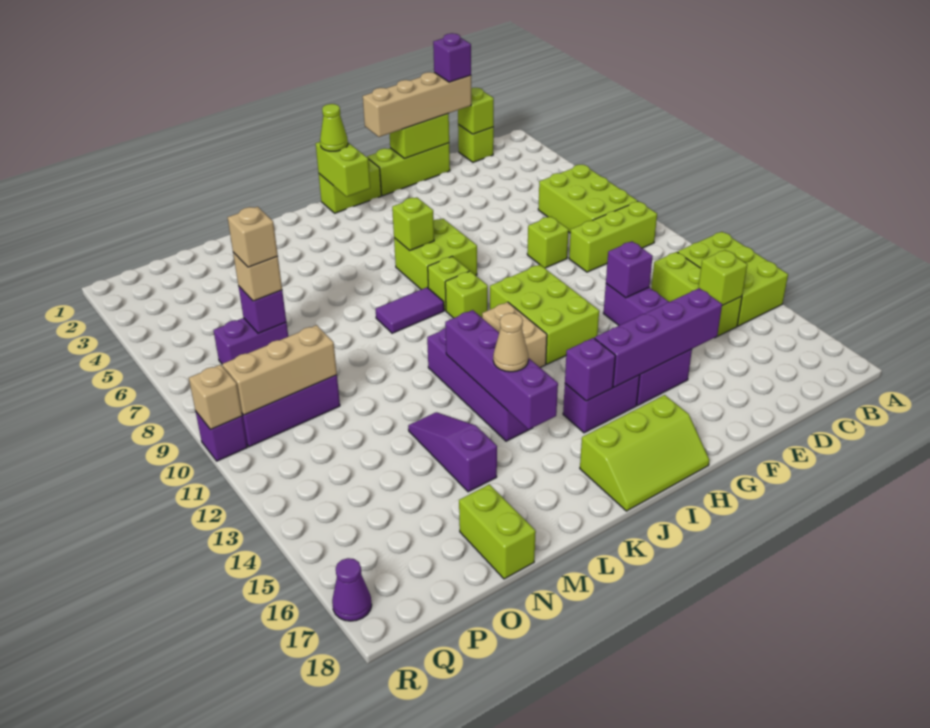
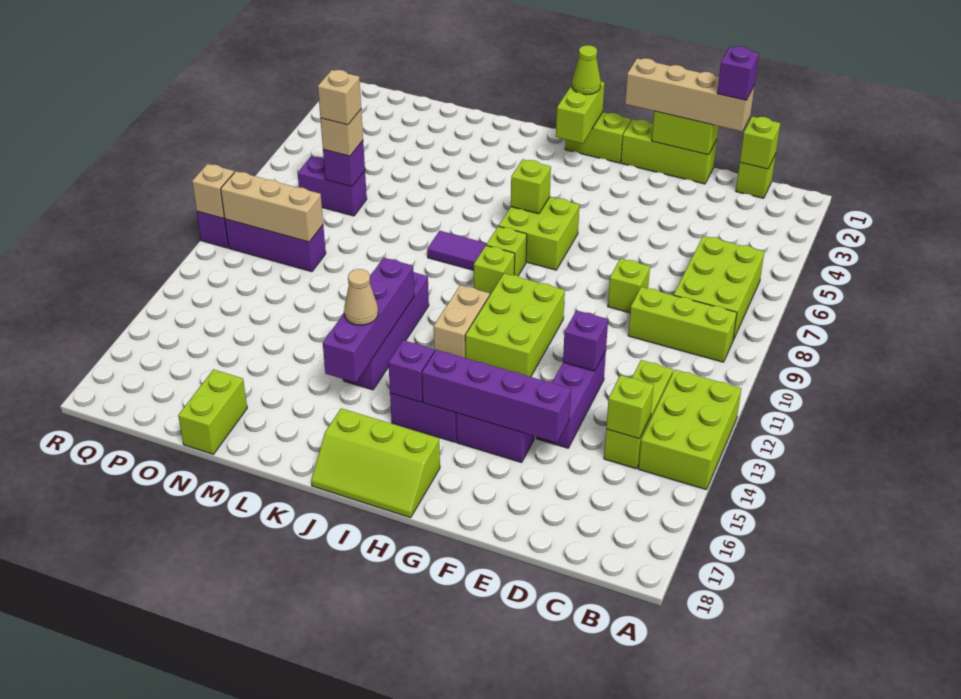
purple 1x3 slope [408,412,497,492] -> none
purple 1x1 cone [332,558,372,621] -> none

